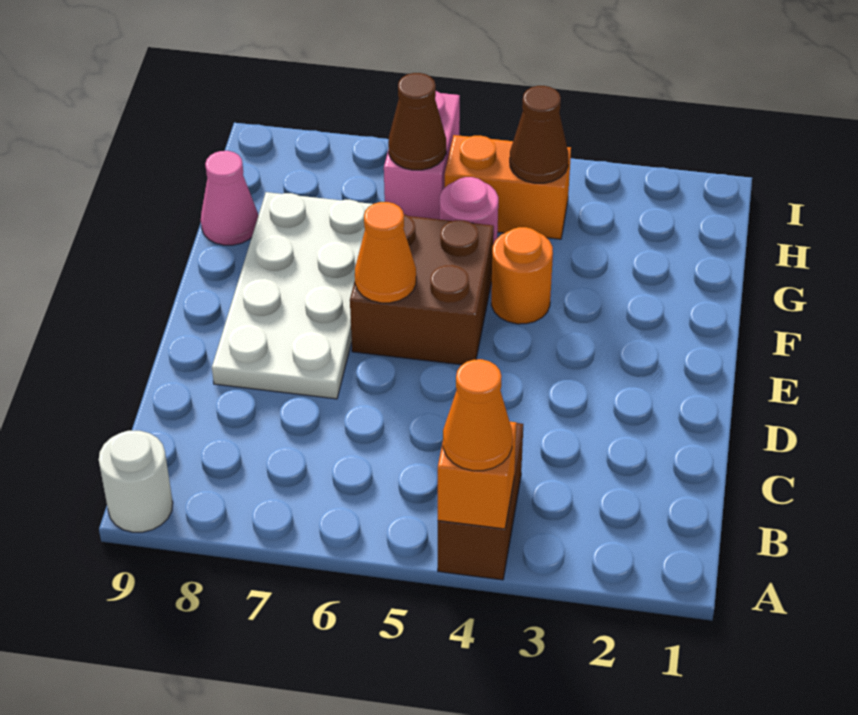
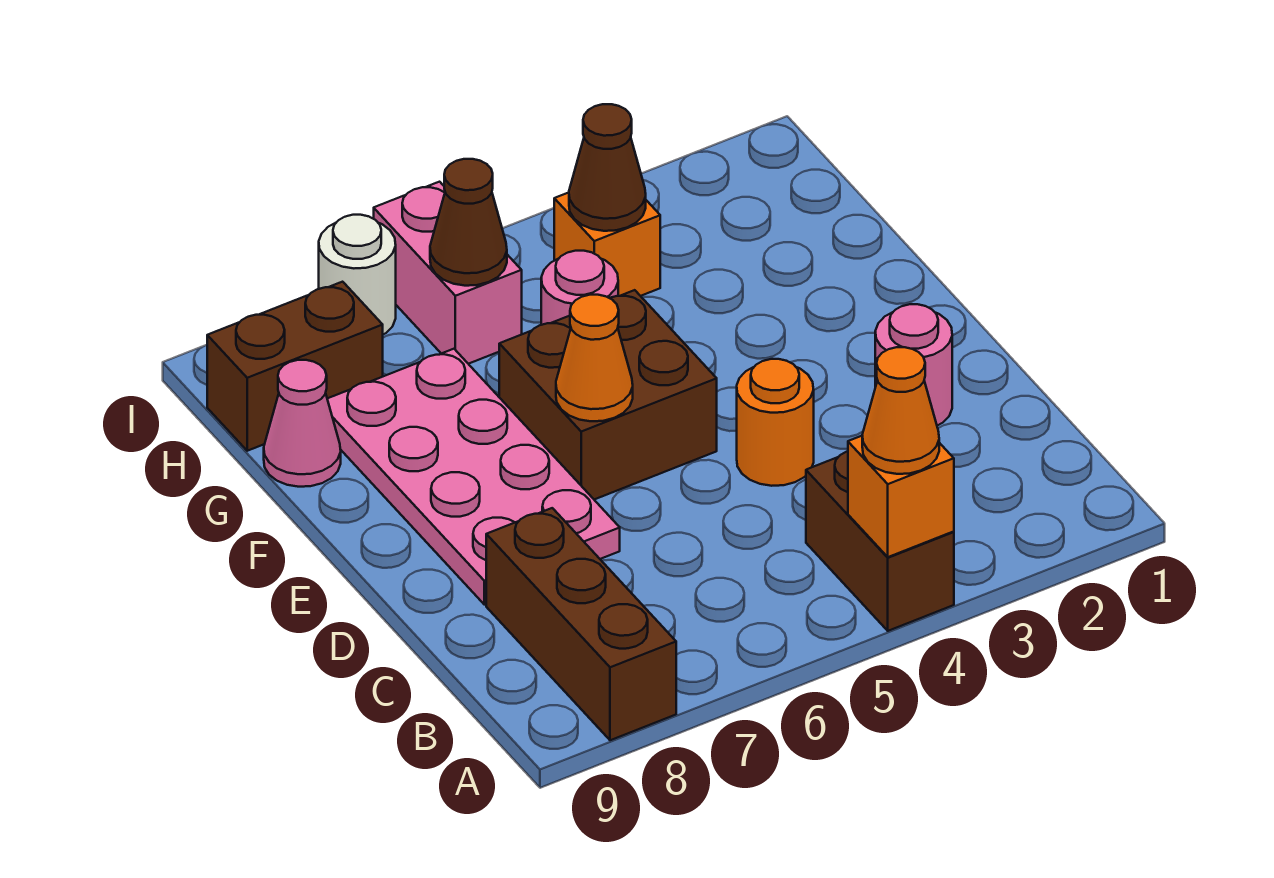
none -> brown 1x3 brick [486,508,676,740]
white 1x1 round brick [99,431,173,532] -> white 1x1 round brick moved to [319,215,396,335]
none -> pink 1x1 round brick [875,304,952,426]
white 2x4 plate [212,192,373,399] -> pink 2x4 plate [327,349,620,605]
orange 1x1 round brick [491,227,553,324] -> orange 1x1 round brick moved to [737,359,814,486]
orange 1x2 brick [445,135,571,239] -> orange 1x1 brick [554,193,660,296]
none -> brown 1x2 brick [207,282,383,451]

